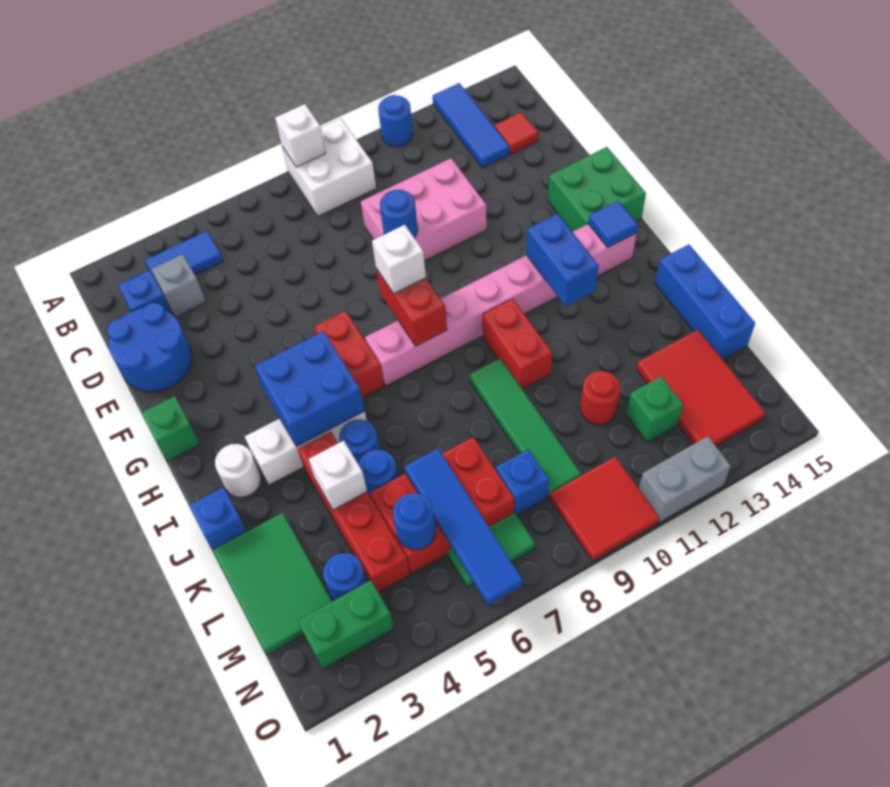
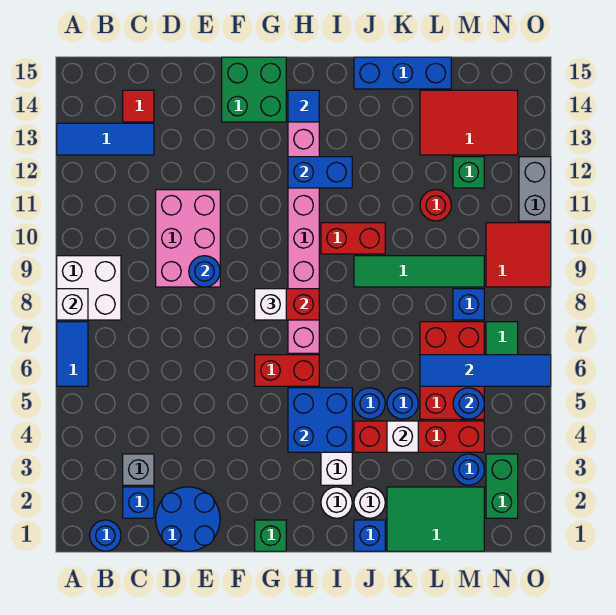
blue 1x1 round brick [378,95,413,147] -> blue 1x1 round brick moved to [90,520,121,551]
blue 1x2 tile [145,231,223,282] -> blue 1x2 tile moved to [57,322,88,386]
none -> white 1x1 round brick [354,487,385,518]

